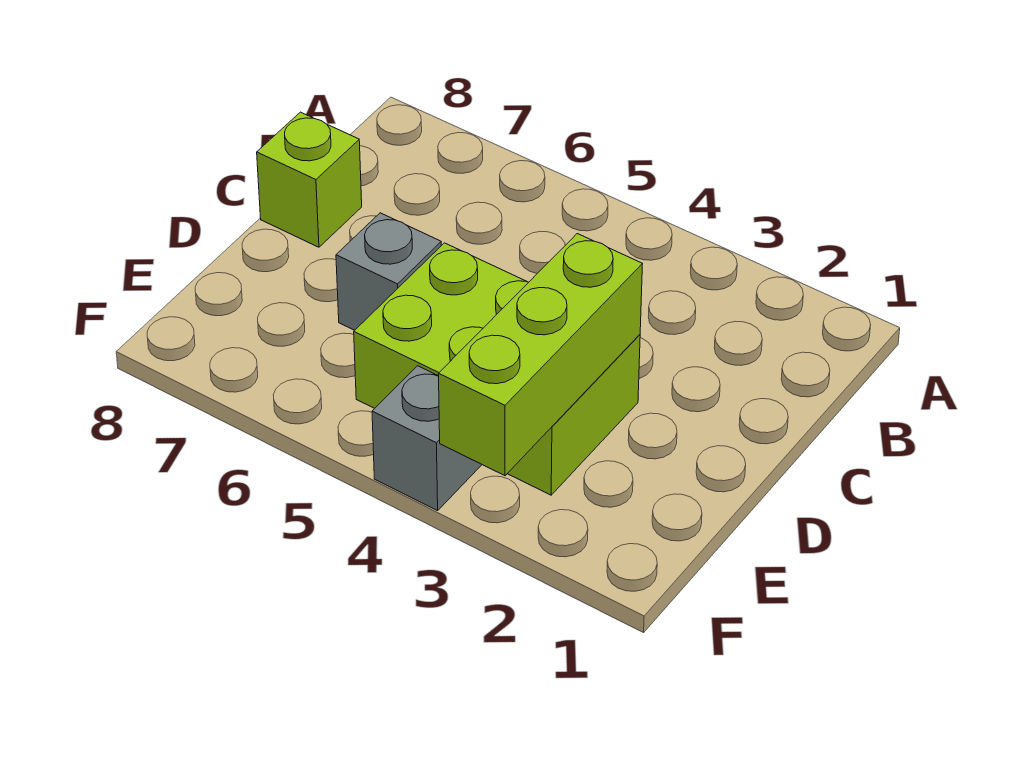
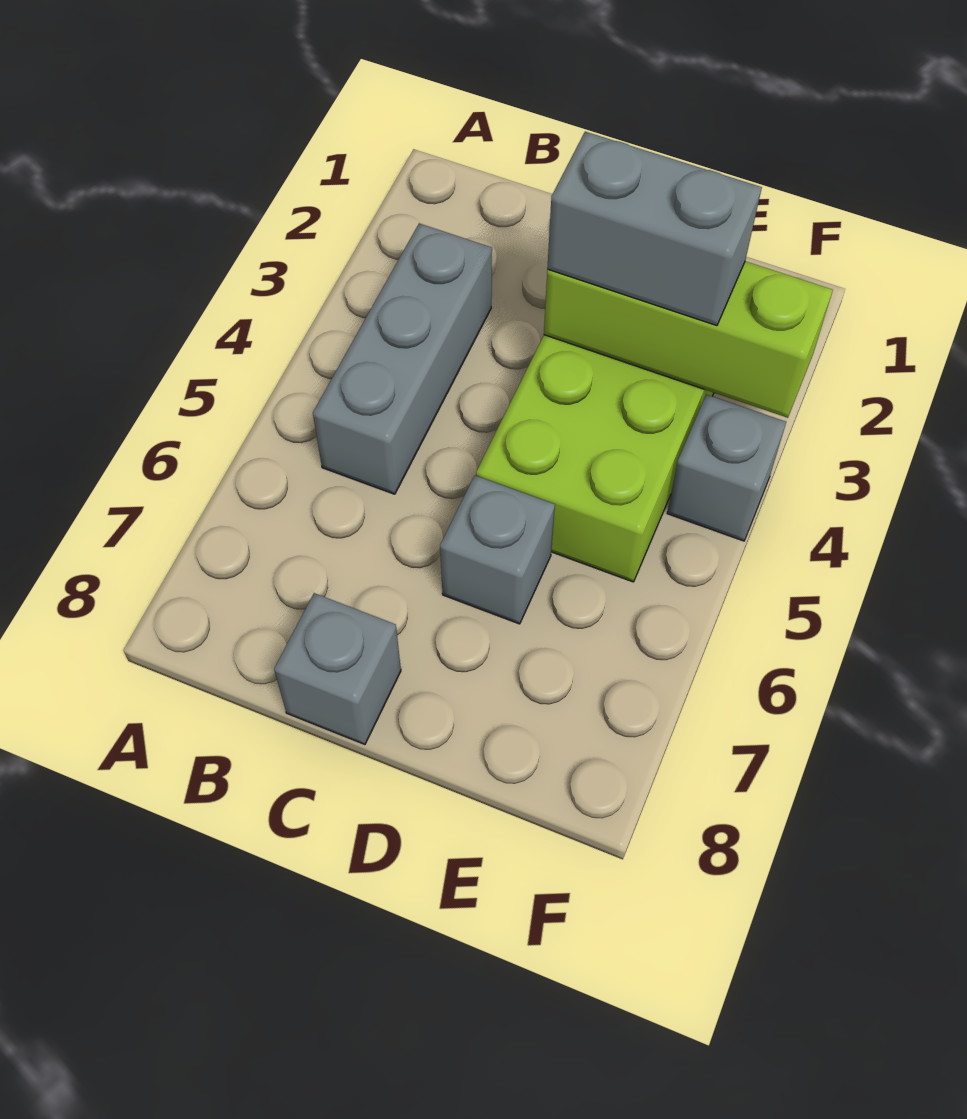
none -> grey 1x3 brick [313,223,492,494]
lime 1x1 brick [257,112,362,247] -> grey 1x1 brick [274,593,401,744]
none -> grey 1x2 brick [547,132,762,326]

